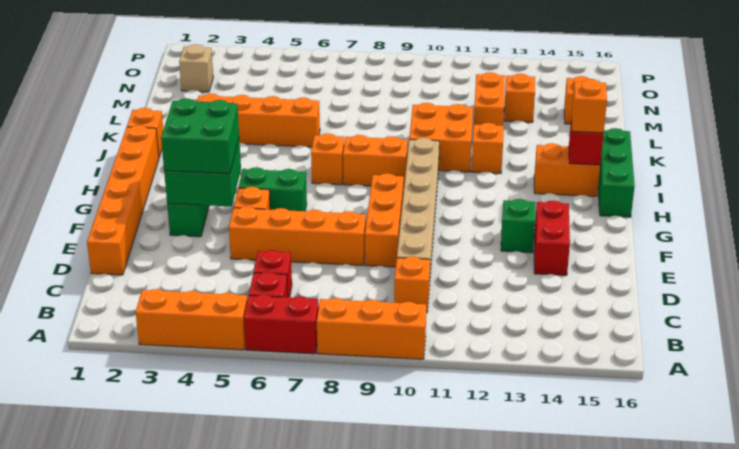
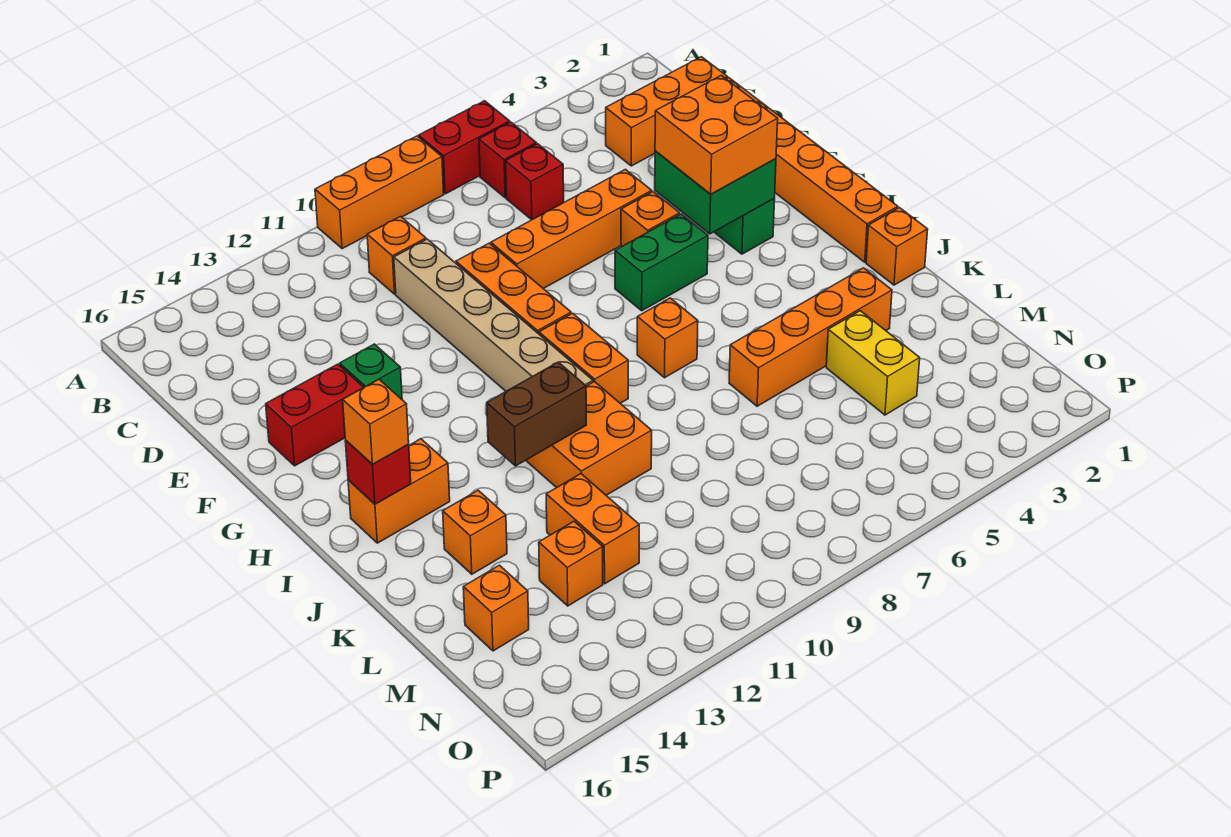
orange 1x3 brick [136,289,247,350] -> orange 1x3 brick moved to [606,57,727,166]
red 1x2 brick [534,201,570,275] -> red 1x2 brick turned to [266,364,364,466]
green 2x2 brick [161,99,239,174] -> orange 2x2 brick [655,75,778,194]
green 1x3 brick [598,128,635,217] -> none
orange 1x2 brick [343,135,408,186] -> orange 1x2 brick turned to [539,313,628,403]
none -> brown 1x2 brick [487,362,586,466]
orange 1x1 brick [471,123,504,173] -> orange 1x1 brick moved to [443,490,507,574]
none -> yellow 1x2 brick [826,311,920,415]
tan 1x1 brick [179,44,213,92] -> none

